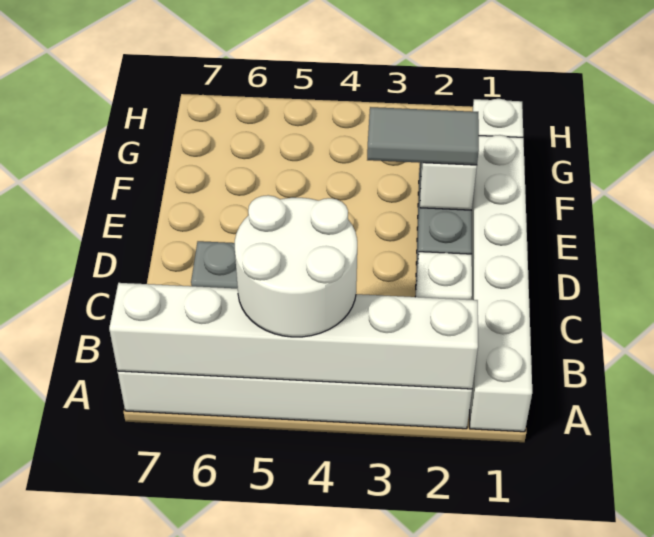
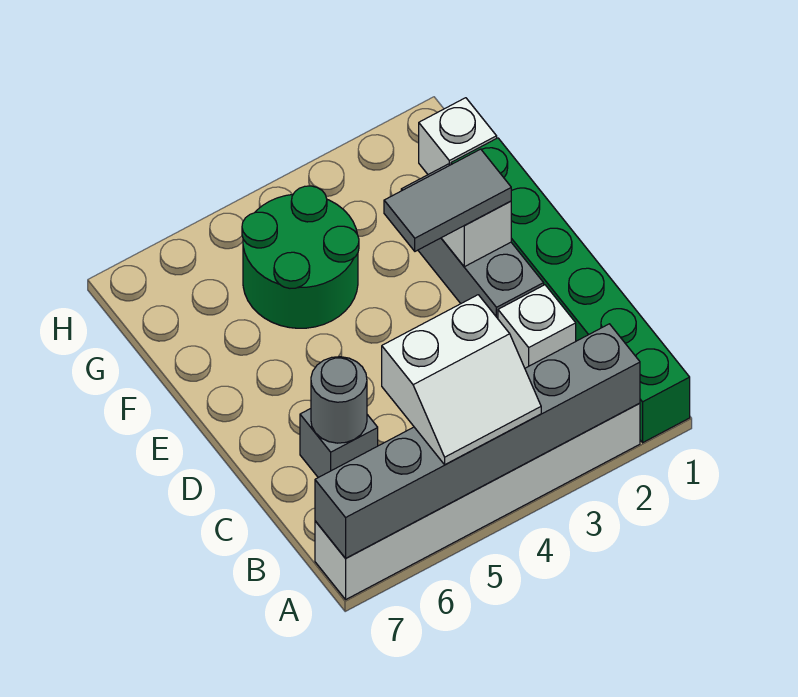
white 1x6 brick [470,135,532,432] -> green 1x6 brick [451,138,690,443]
white 1x6 brick [109,283,478,389] -> grey 1x6 brick [315,324,640,558]
white 2x2 round brick [235,195,357,337] -> white 2x2 slope [382,295,541,465]
none -> grey 1x1 round brick [311,357,367,443]
none -> green 2x2 round brick [242,186,359,328]

